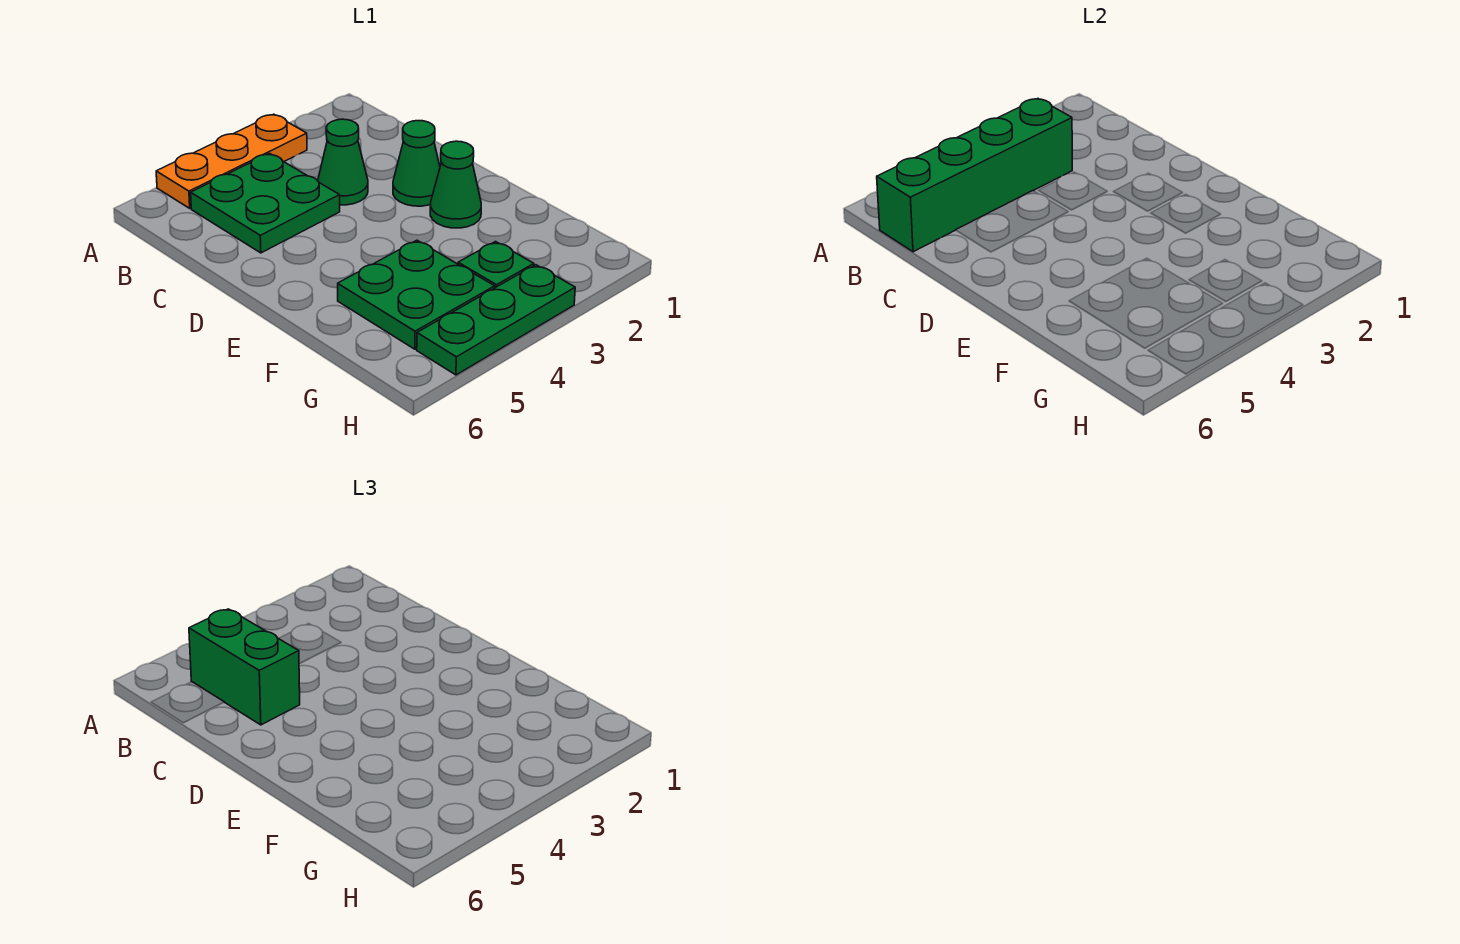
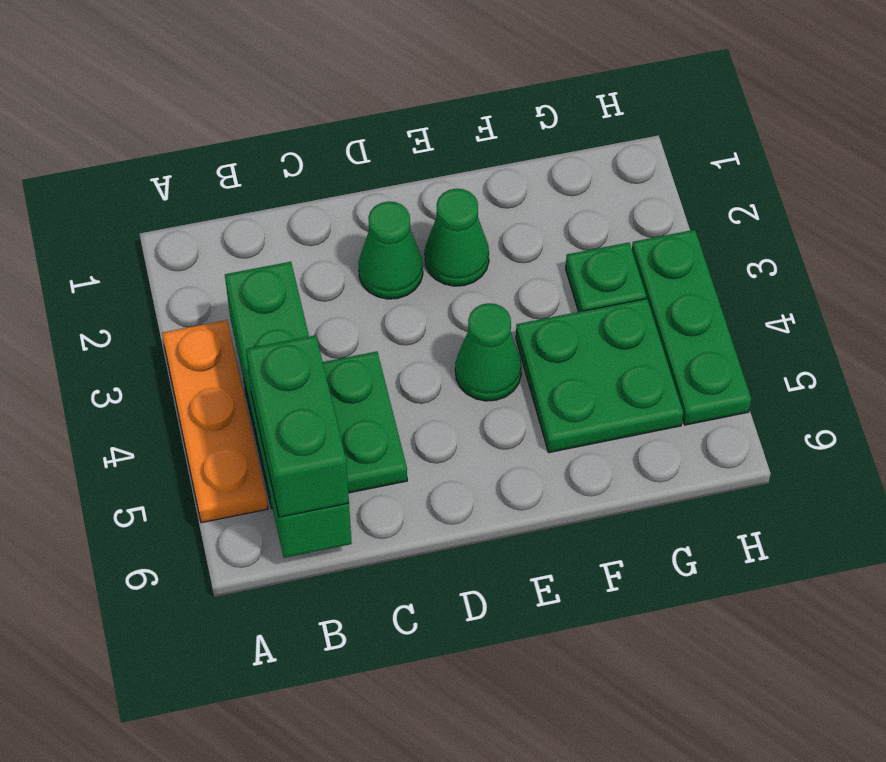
green 1x2 brick [189,609,300,725] -> green 1x2 brick turned to [246,335,349,517]
green 1x1 cone [318,119,368,205] -> green 1x1 cone moved to [455,303,521,401]

